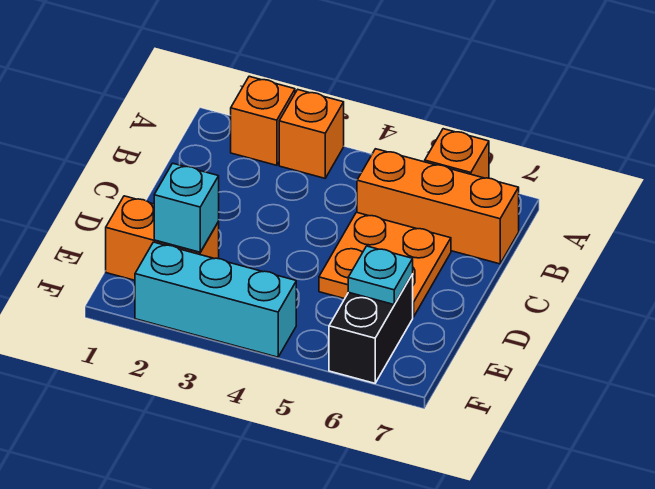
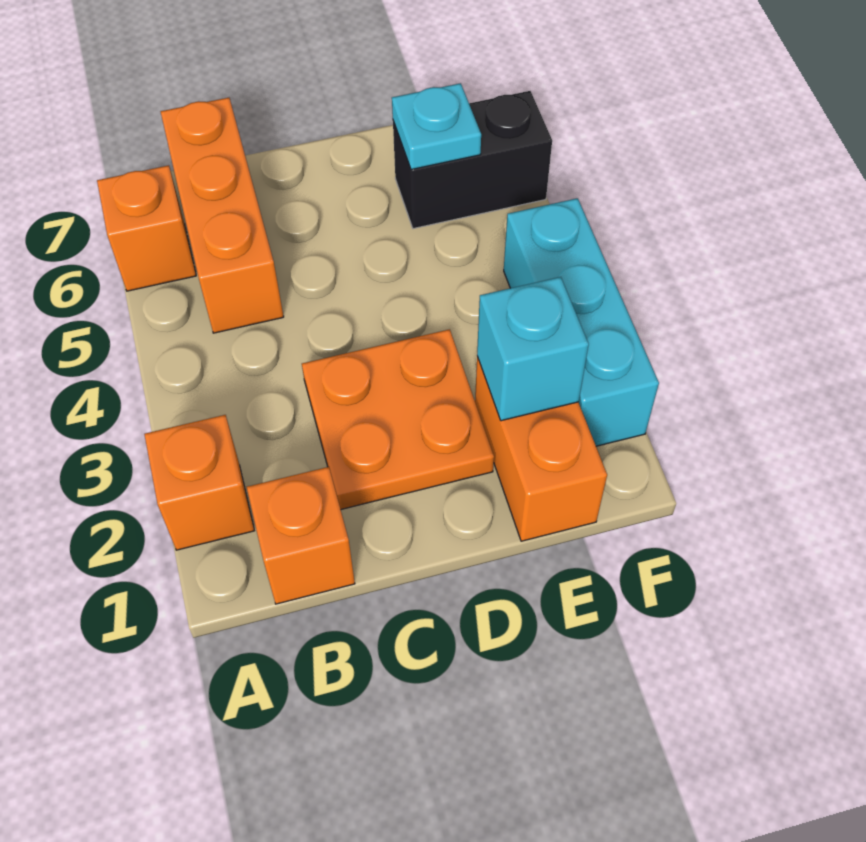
orange 1x1 brick [279,90,344,178] -> orange 1x1 brick moved to [247,467,355,604]
orange 2x2 plate [319,212,451,317] -> orange 2x2 plate moved to [302,329,494,509]

